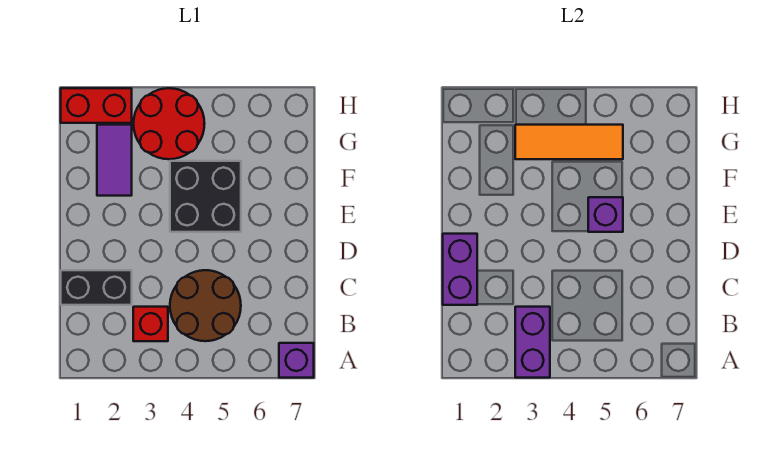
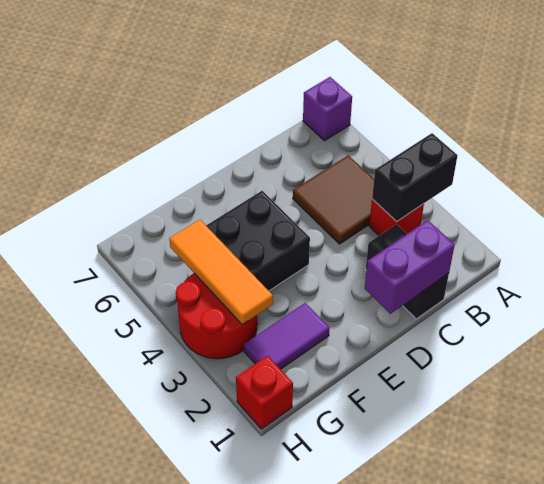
purple 1x2 brick [515,307,550,378] -> black 1x2 brick [372,133,458,221]
brown 2x2 round brick [170,270,241,341] -> brown 2x2 tile [293,155,374,244]
purple 1x1 brick [588,197,623,232] -> none
red 1x2 brick [61,88,132,123] -> red 1x1 brick [236,356,293,429]

